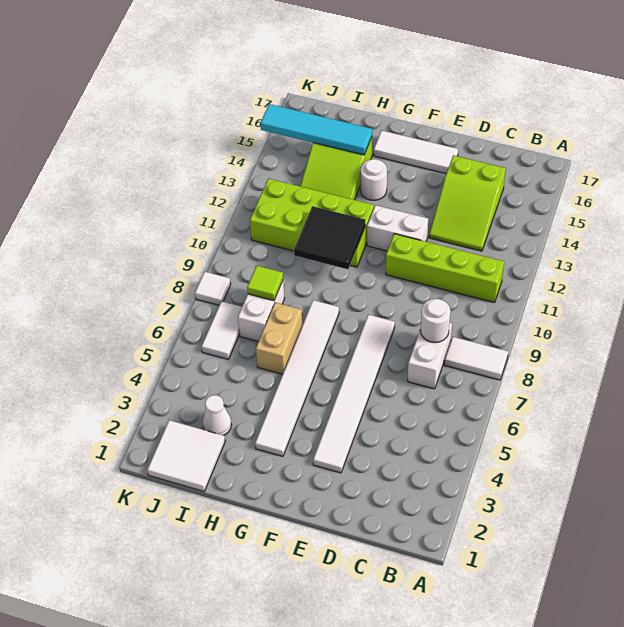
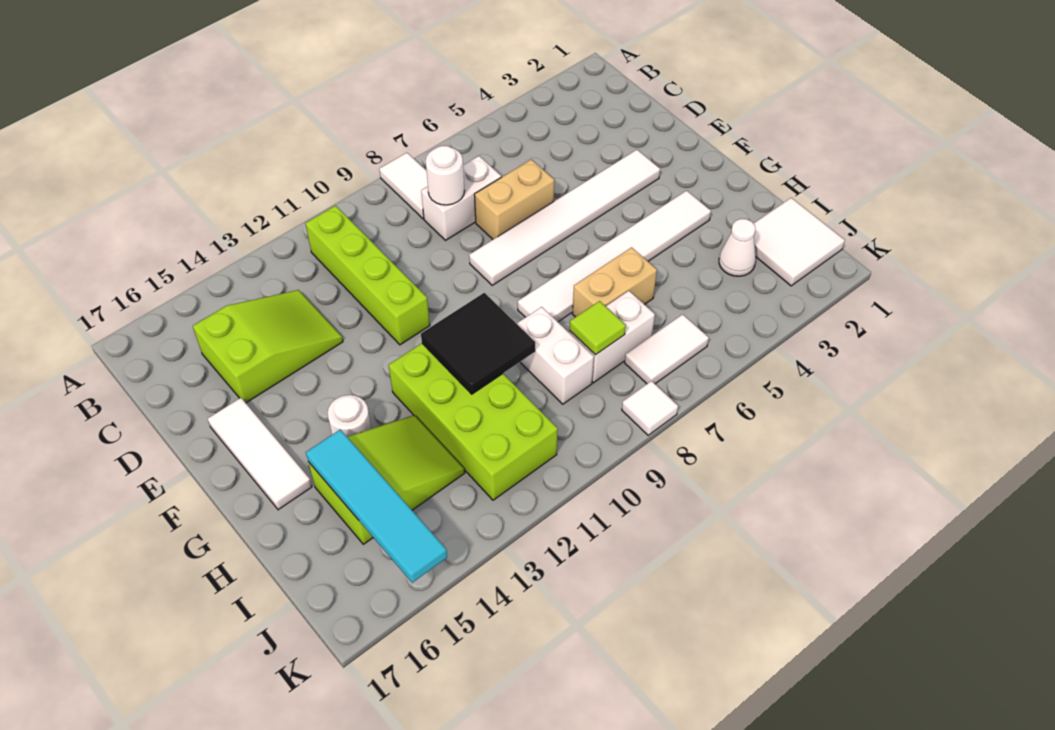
none -> tan 1x2 brick [474,159,554,239]
white 1x2 brick [367,205,428,251] -> white 1x2 brick moved to [516,307,594,404]

